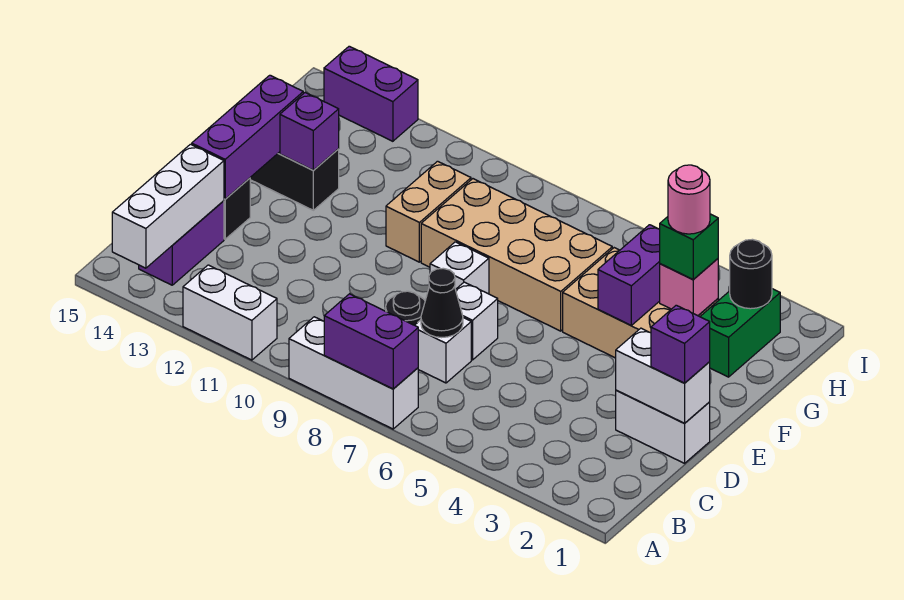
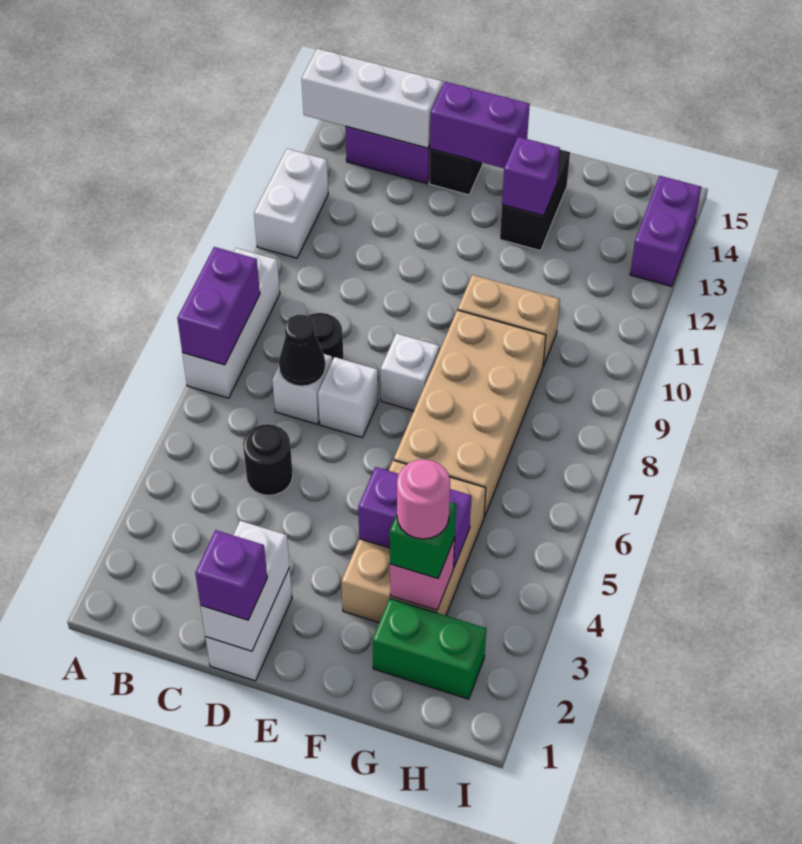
purple 1x3 brick [192,75,303,199] -> purple 1x2 brick [430,82,530,168]
black 1x1 round brick [730,239,772,309] -> black 1x1 round brick moved to [243,424,293,495]

